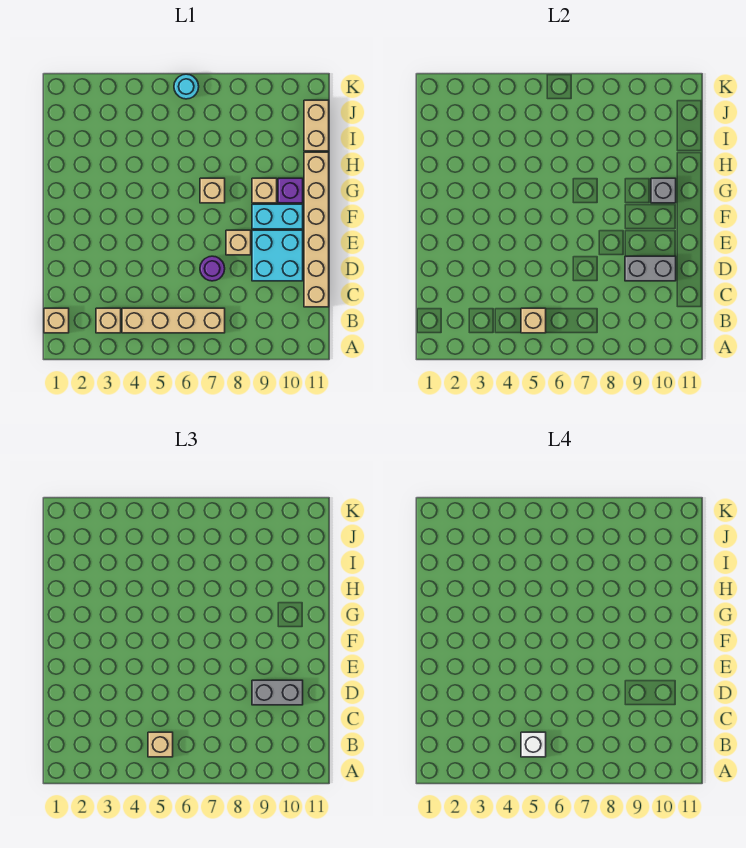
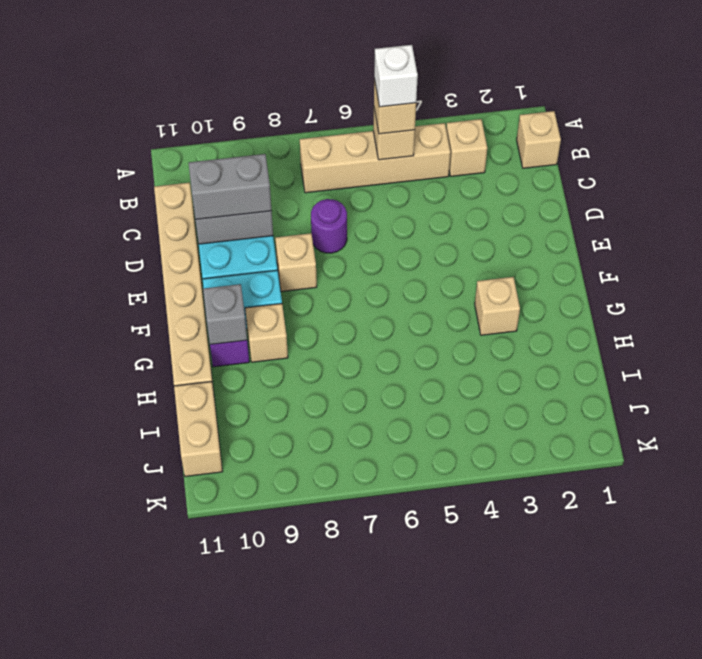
tan 1x1 brick [200,178,225,203] -> tan 1x1 brick moved to [475,277,520,335]
cyan 1x1 round brick [174,74,199,99] -> none

